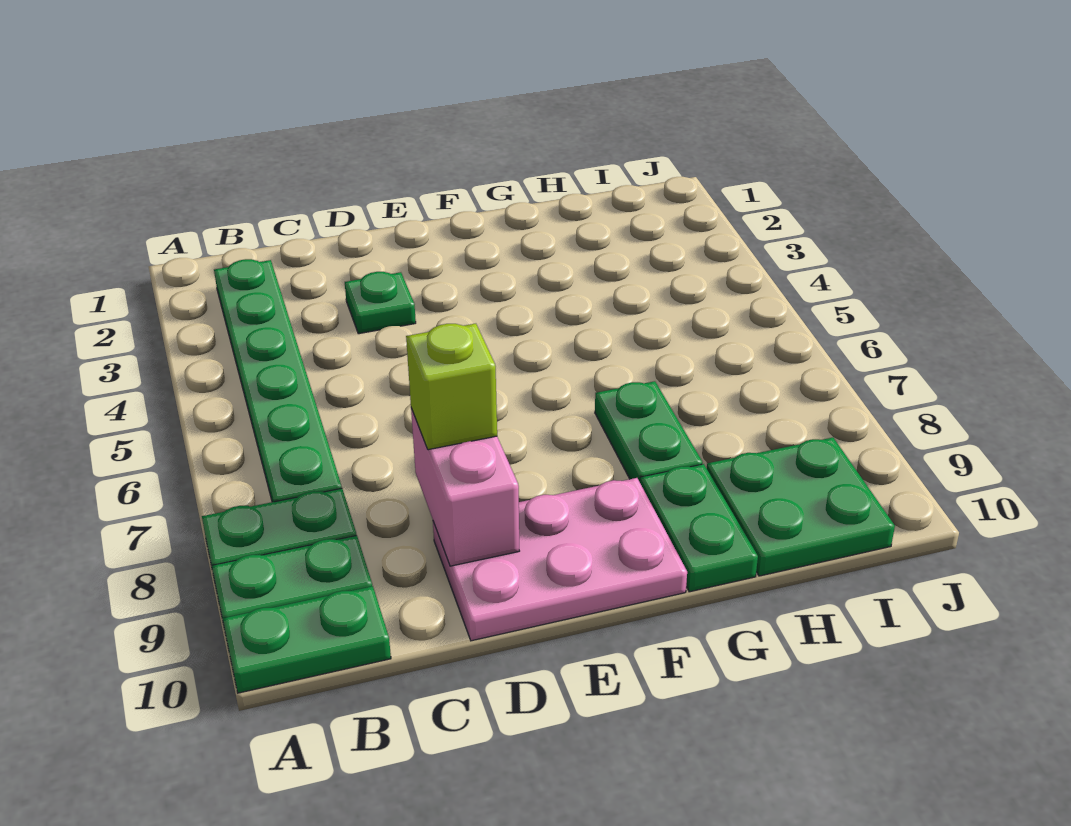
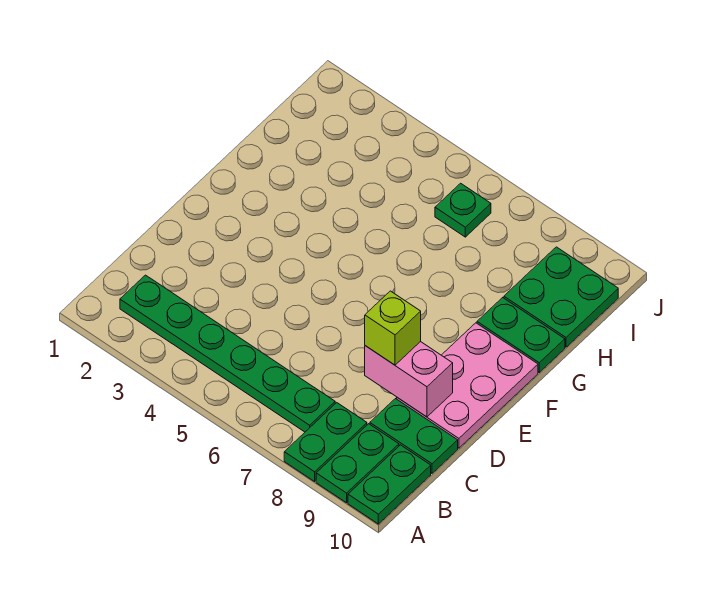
green 1x1 plate [345,272,416,334] -> green 1x1 plate moved to [435,183,491,237]
green 1x2 plate [595,381,703,482] -> green 1x2 plate moved to [370,399,458,473]

